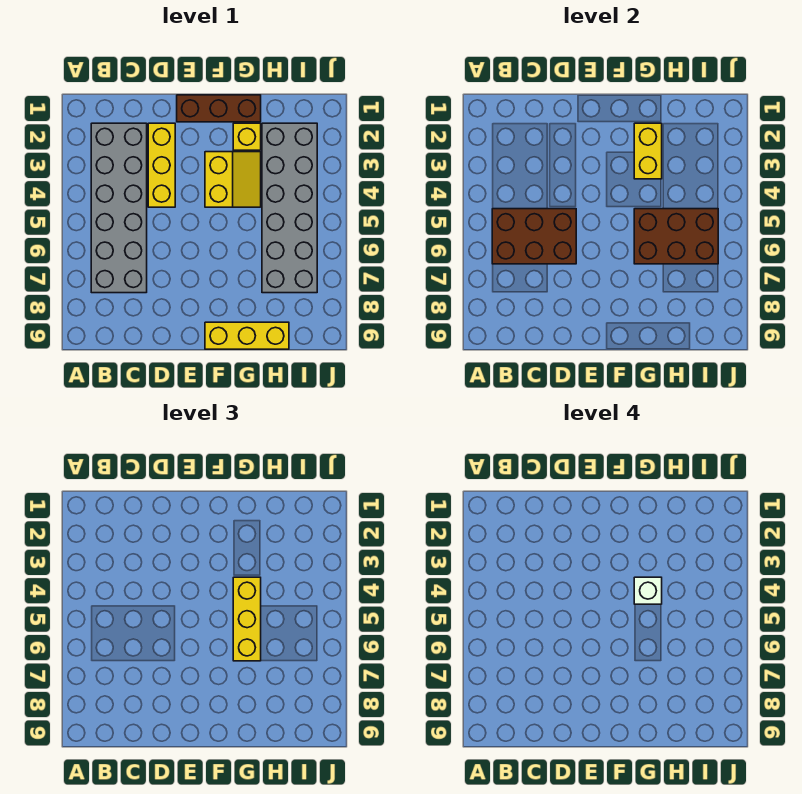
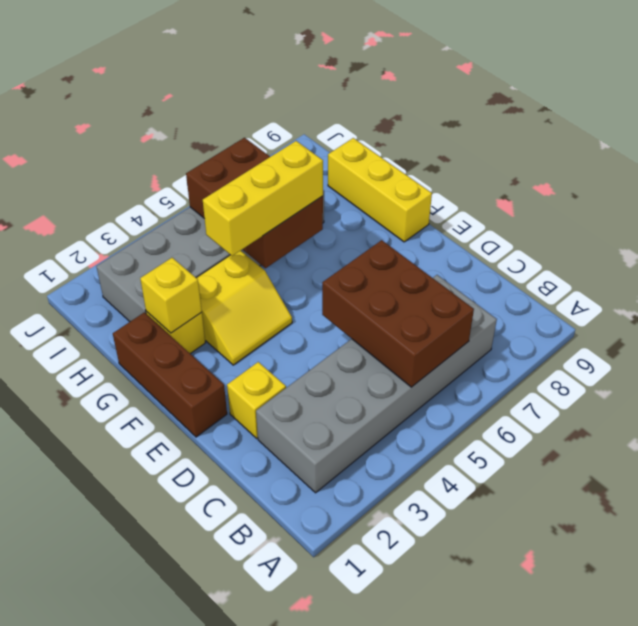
yellow 1x3 brick [148,123,175,207] -> yellow 1x1 brick [227,362,286,438]
yellow 2x2 slope [205,152,261,207] -> yellow 2x2 slope turned to [197,251,292,365]
yellow 1x2 brick [634,123,662,179] -> yellow 1x1 brick [140,258,202,333]
white 1x1 brick [634,577,662,604] -> none

